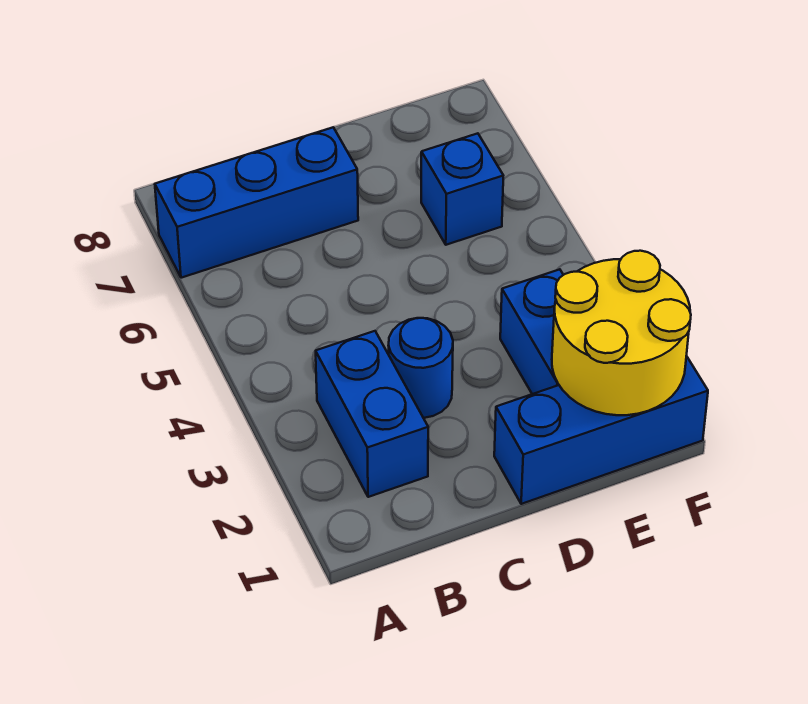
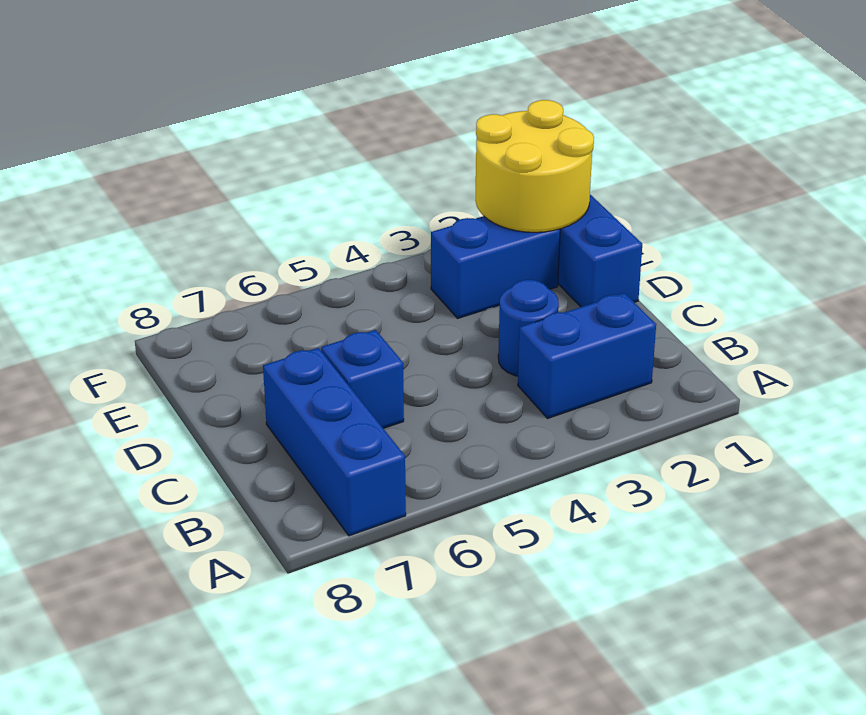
blue 1x1 brick [421,133,503,245] -> blue 1x1 brick moved to [321,330,404,428]

